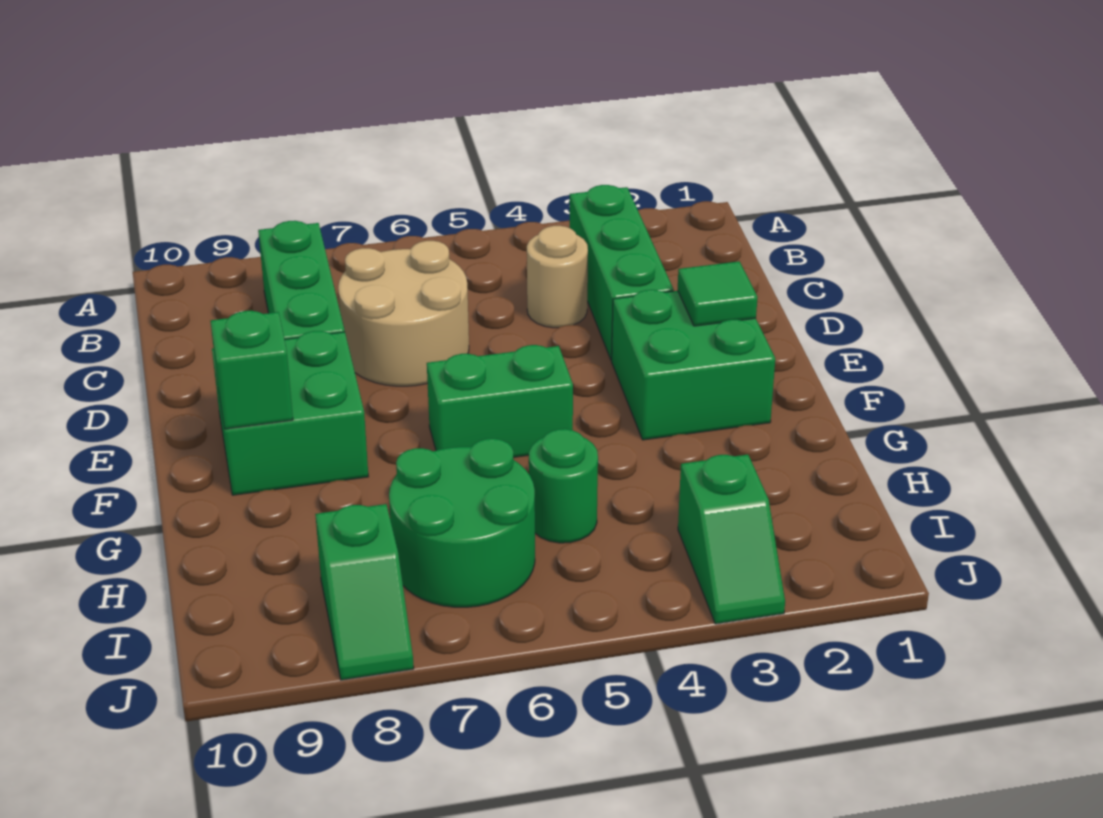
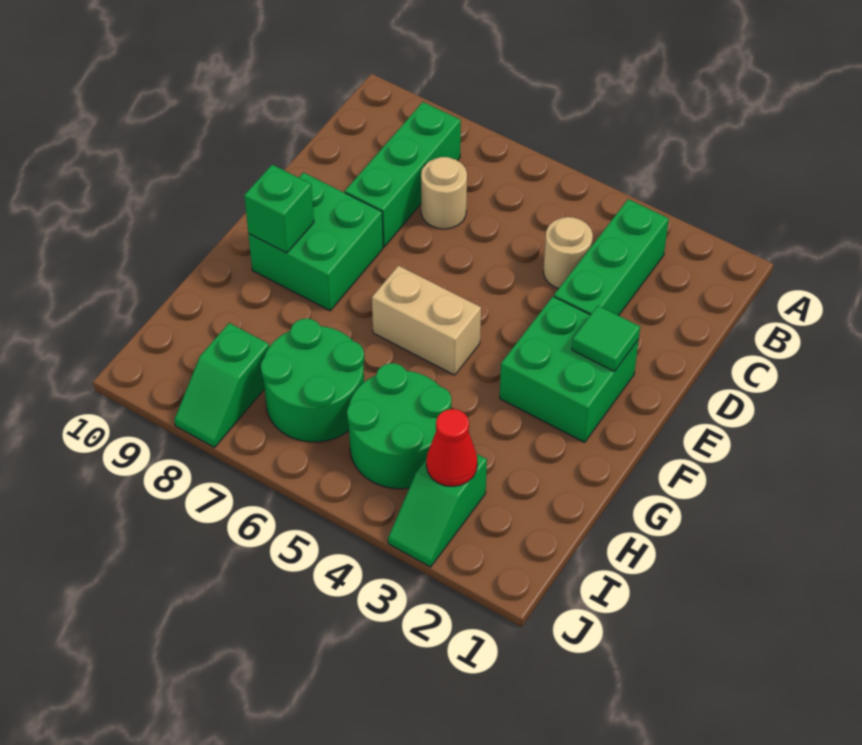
tan 2x2 round brick [338,241,469,386] -> tan 1x1 round brick [421,157,467,229]
green 1x2 brick [427,345,573,457] -> tan 1x2 brick [372,266,481,375]
green 1x1 round brick [529,429,598,543] -> green 2x2 round brick [347,363,452,489]
none -> red 1x1 cone [426,409,477,486]

